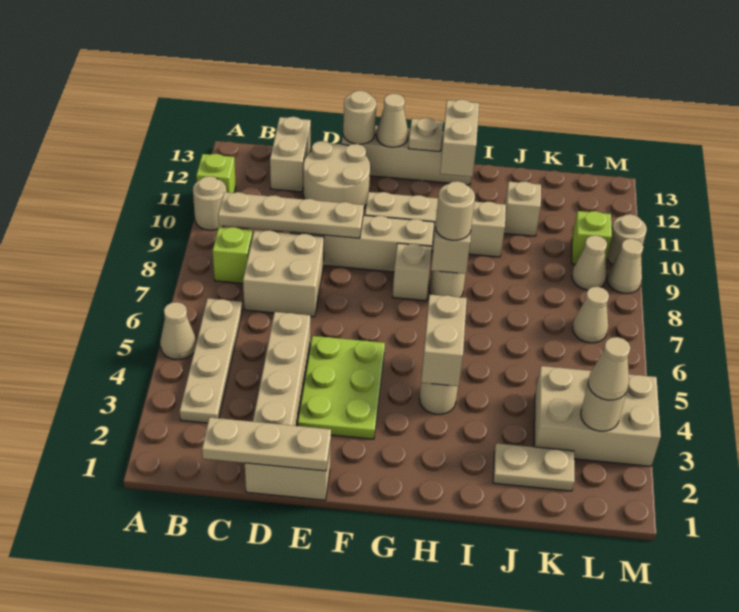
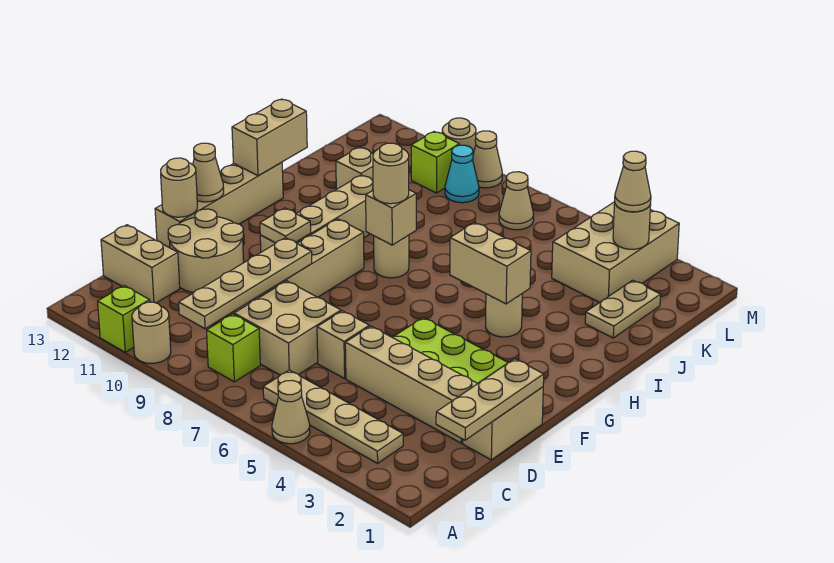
tan 1x1 brick [393,243,432,301] -> tan 1x1 brick moved to [317,311,369,379]
tan 1x1 plate [409,118,443,152] -> tan 1x1 plate moved to [260,208,311,243]
tan 1x2 brick [440,100,479,177] -> tan 1x2 brick turned to [232,99,307,176]
tan 1x1 cone [572,235,607,290] -> cyan 1x1 cone [445,145,479,203]

